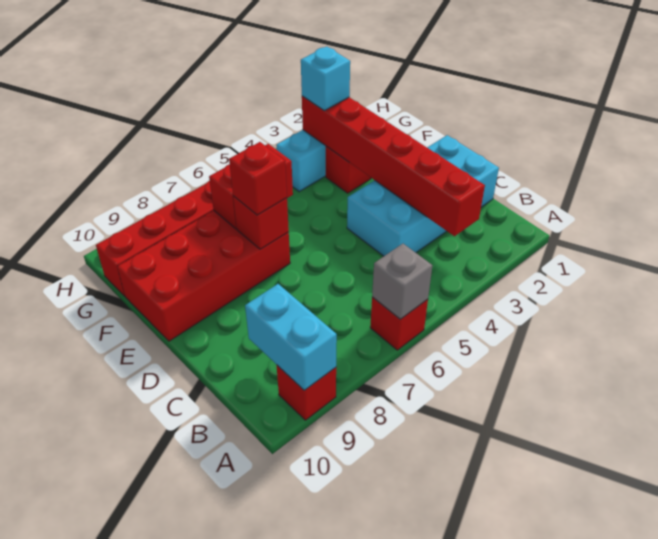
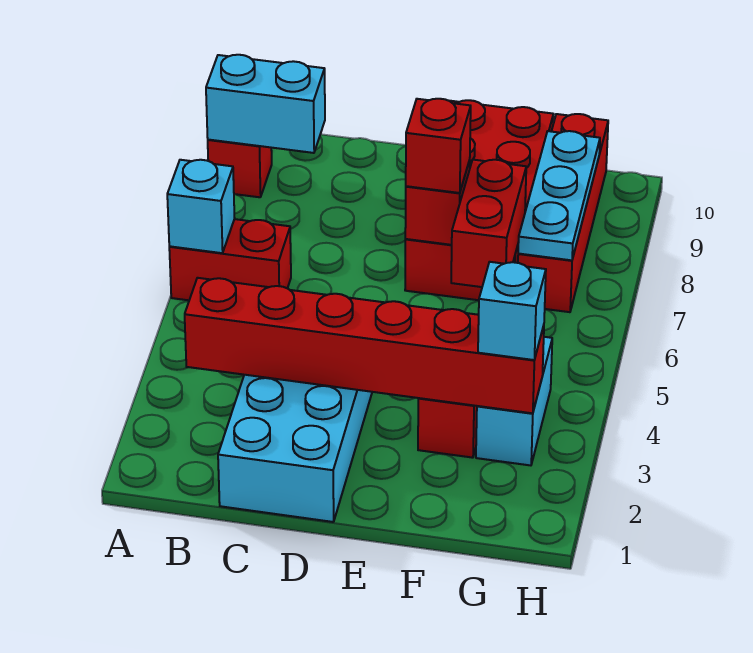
red 1x1 brick [370,297,428,350] -> red 1x2 brick [169,219,291,300]
grey 1x1 brick [372,244,432,319] -> cyan 1x1 brick [167,160,235,253]
none -> cyan 1x3 plate [518,131,600,260]

